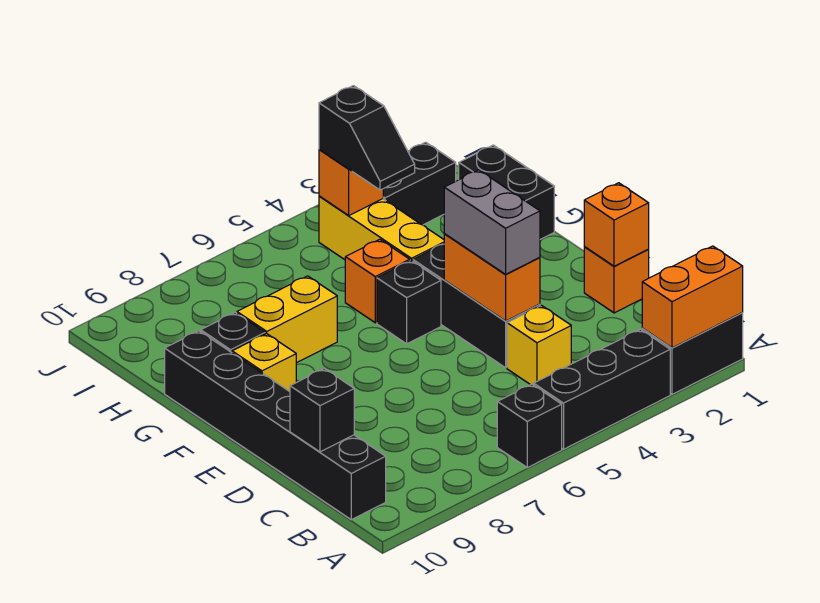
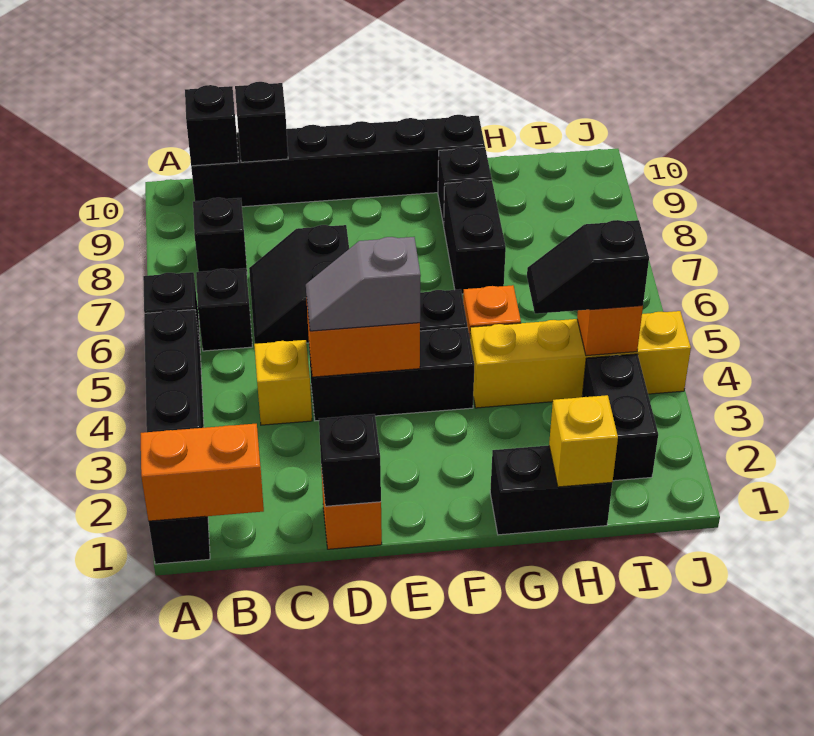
orange 1x2 brick [642,246,743,348] -> orange 1x2 brick turned to [141,424,264,521]
none -> black 1x1 brick [196,268,252,351]
none -> black 1x1 brick [193,198,247,272]
none -> black 1x1 brick [185,85,238,166]
none -> black 2x2 slope [249,225,349,344]
orange 1x1 brick [584,183,649,266] -> black 1x1 brick [319,414,381,506]
grey 1x2 brick [444,170,540,274] -> grey 1x2 slope [306,237,421,331]
yellow 1x1 brick [232,334,296,392] -> yellow 1x1 brick moved to [549,395,618,487]
yellow 1x3 brick [319,196,444,261] -> yellow 1x4 brick [470,311,691,408]
yellow 1x2 brick [237,276,337,363] -> black 1x2 brick [444,180,506,294]

